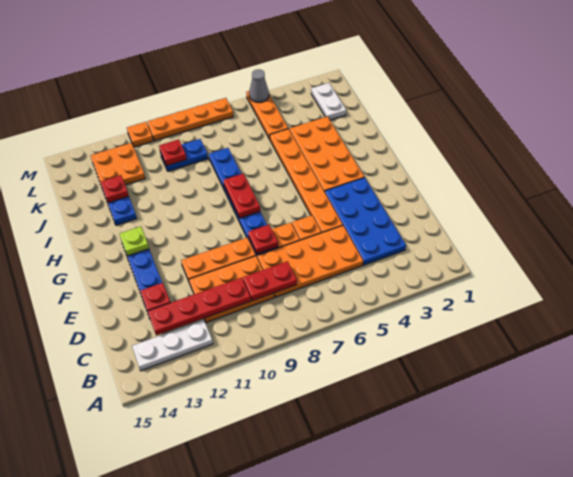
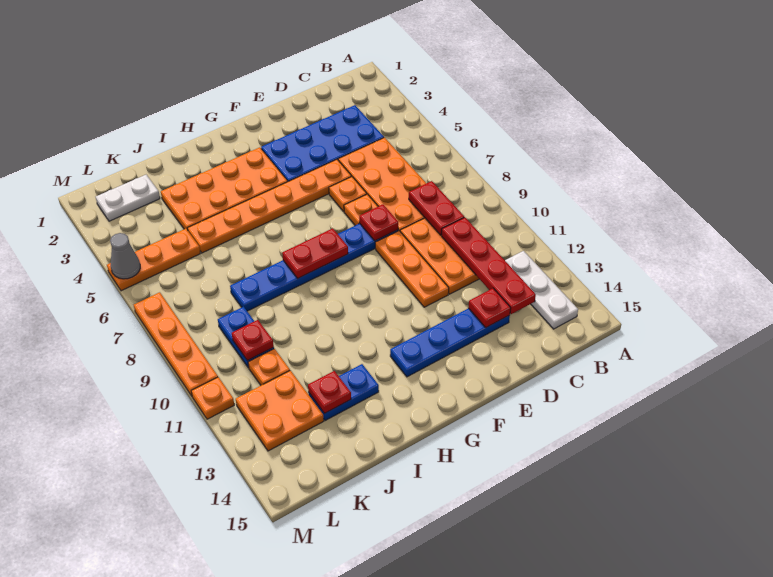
lime 1x1 plate [119,226,149,256] -> none
none -> orange 1x1 plate [248,349,290,385]

